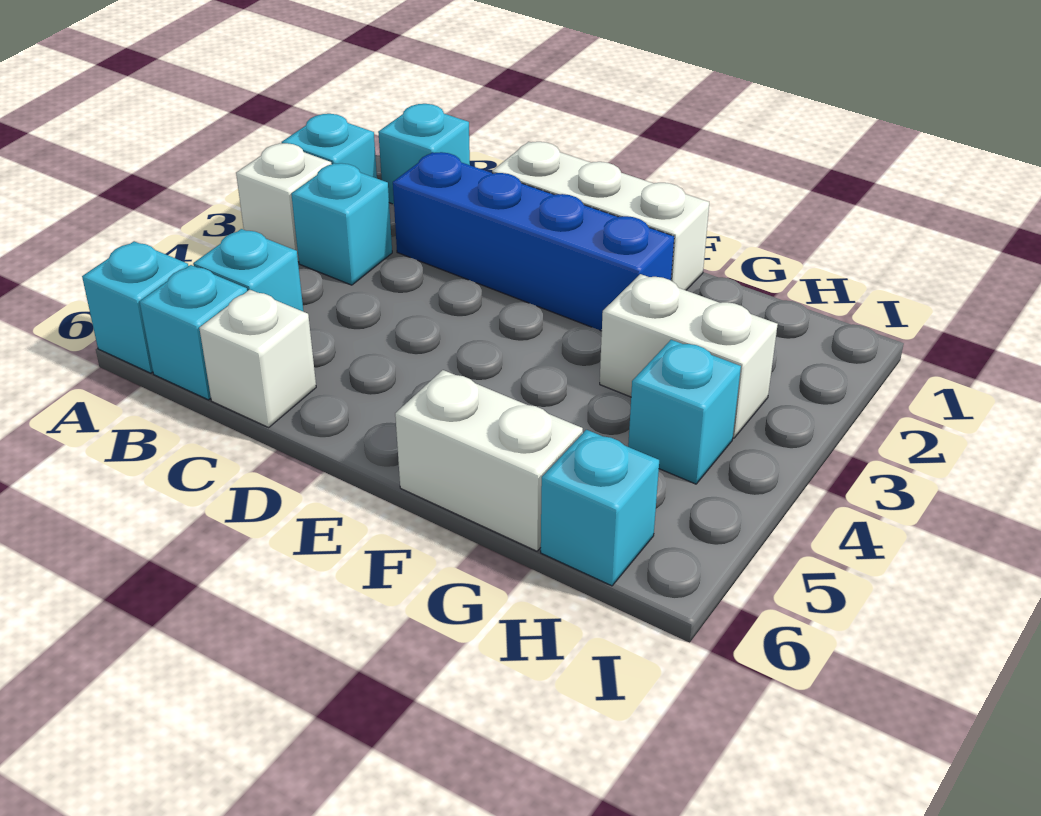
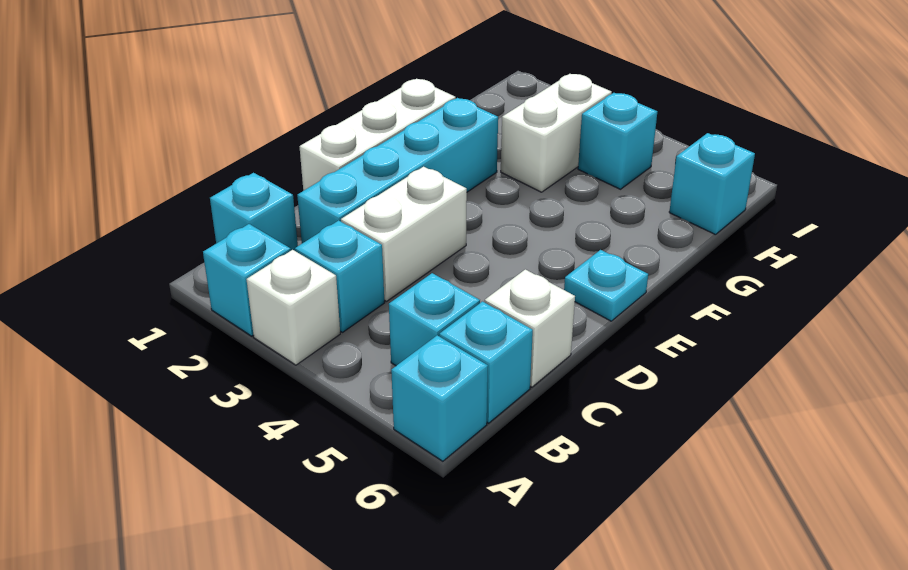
blue 1x4 brick [393,152,674,331] -> cyan 1x4 brick [297,98,498,243]
none -> cyan 1x1 plate [564,250,648,321]
white 1x2 brick [395,370,583,551] -> white 1x2 brick moved to [341,167,467,301]

